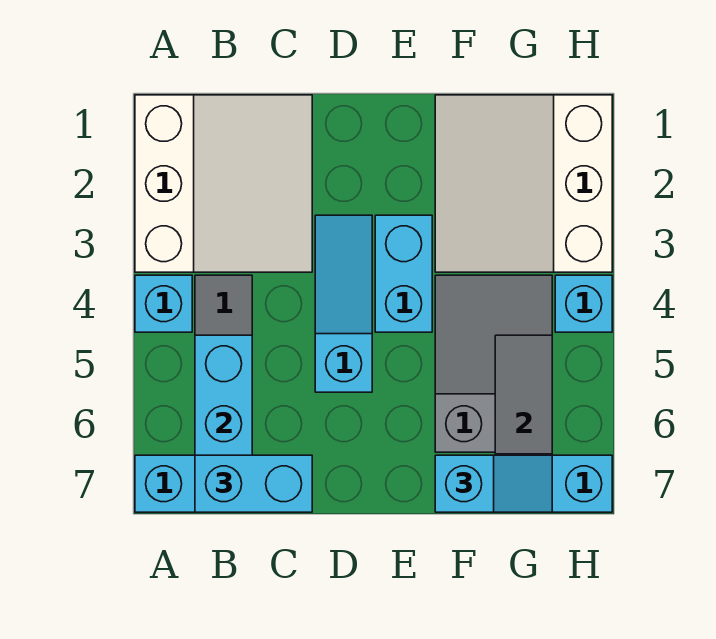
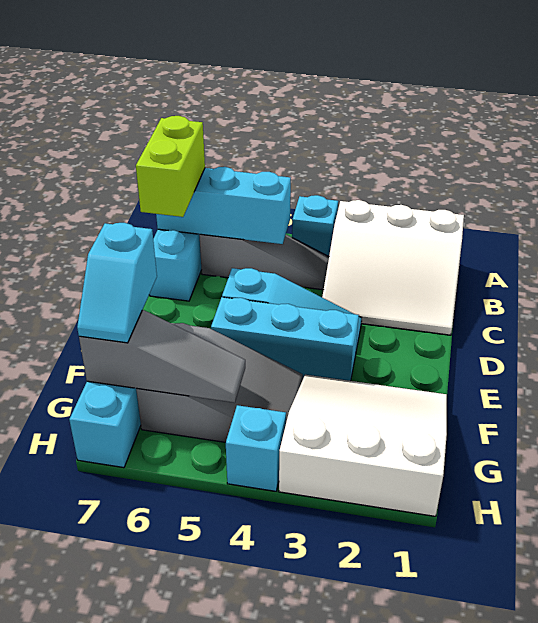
cyan 1x2 brick [195,455,312,512] -> lime 1x2 brick [136,116,205,217]
cyan 1x2 brick [375,215,432,332] -> cyan 1x3 brick [211,297,359,381]

